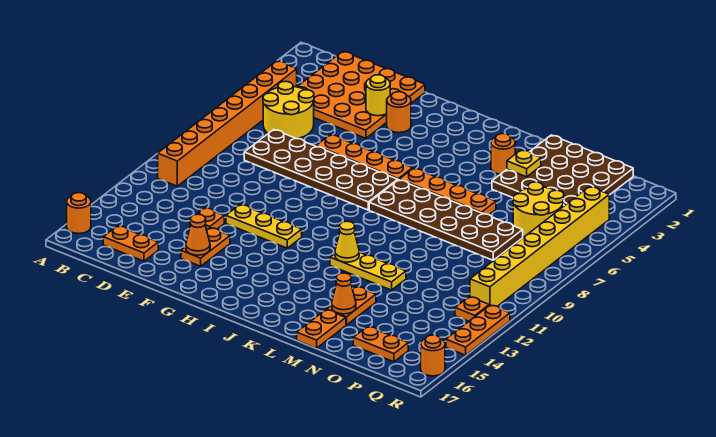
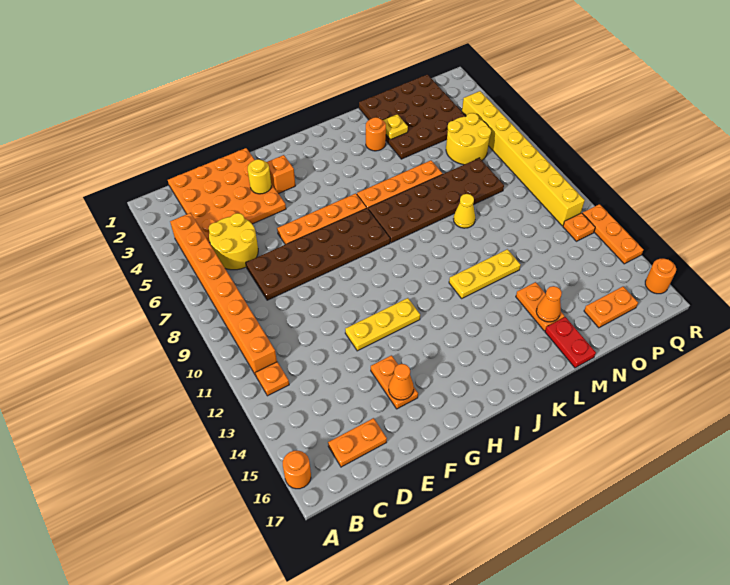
orange 1x1 plate [190,208,224,230] -> orange 1x1 plate moved to [256,362,289,396]
orange 1x1 round brick [387,92,411,133] -> orange 1x1 brick [267,155,295,194]
yellow 1x1 cone [335,221,359,262] -> yellow 1x1 cone moved to [454,194,475,228]
orange 1x2 plate [297,310,346,348] -> red 1x2 plate [545,317,596,368]

